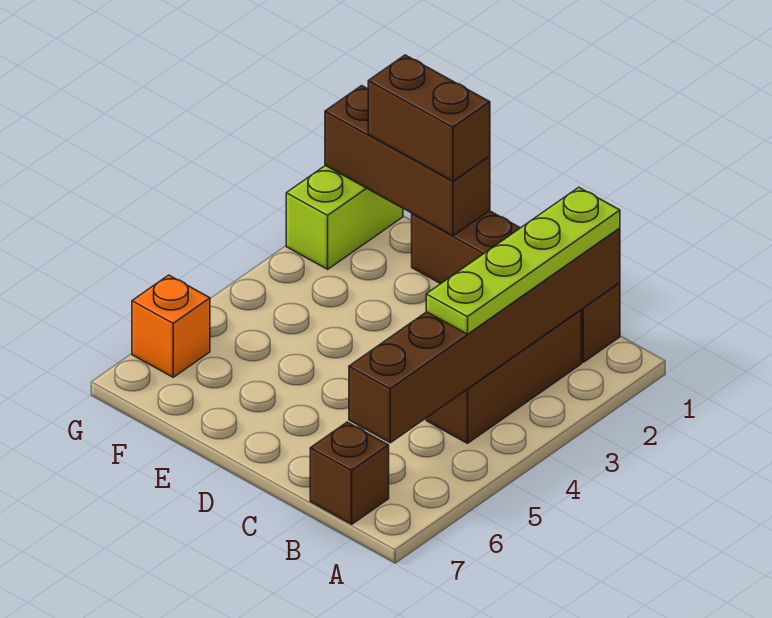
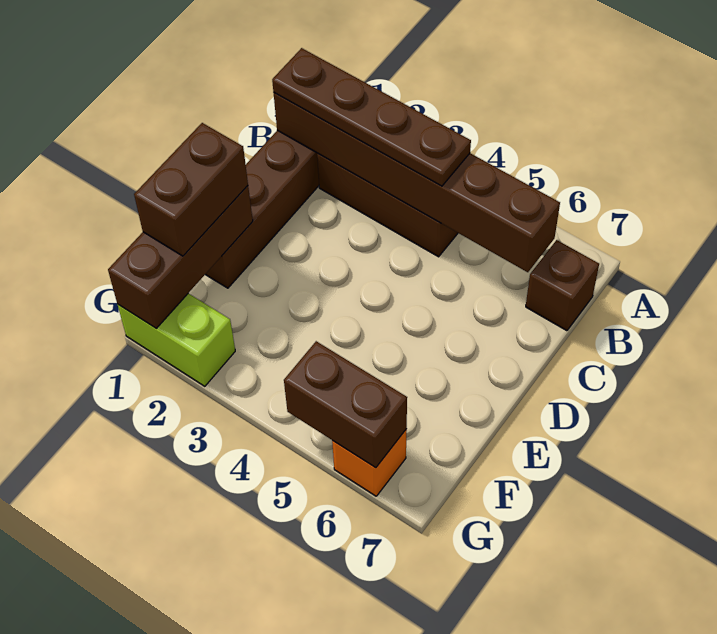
lime 1x4 plate [426,187,620,334] -> brown 1x4 plate [272,48,471,186]
none -> brown 1x2 brick [284,341,407,468]

